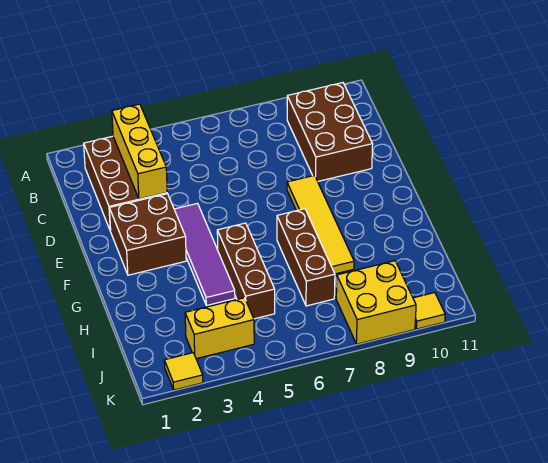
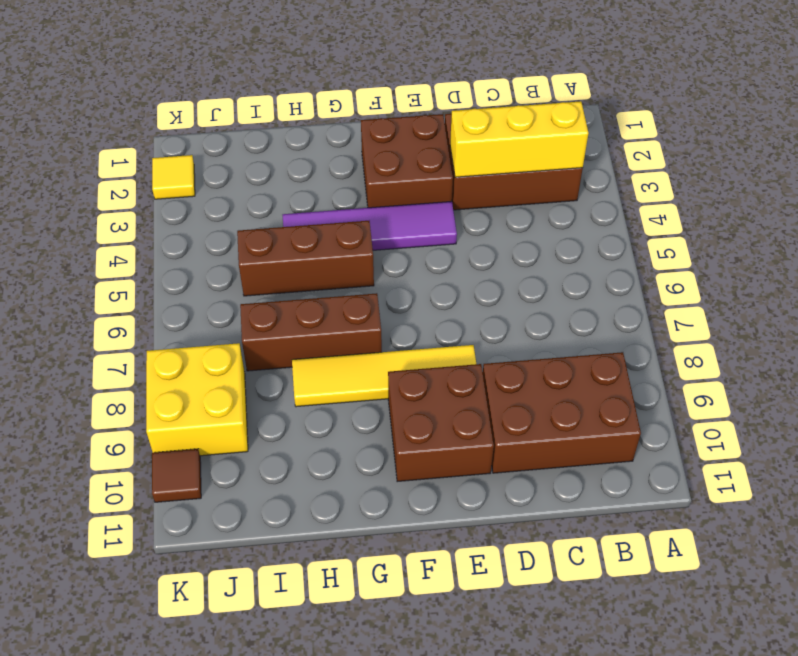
none -> brown 2x2 brick [388,364,494,482]
yellow 1x2 brick [185,298,254,359] -> none
yellow 1x1 tile [413,293,445,329] -> brown 1x1 tile [152,449,201,502]

